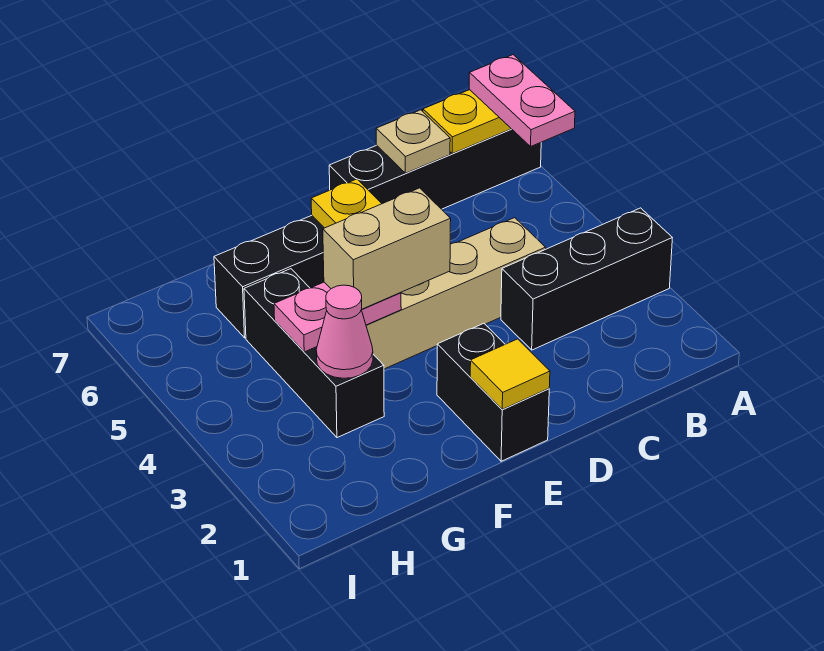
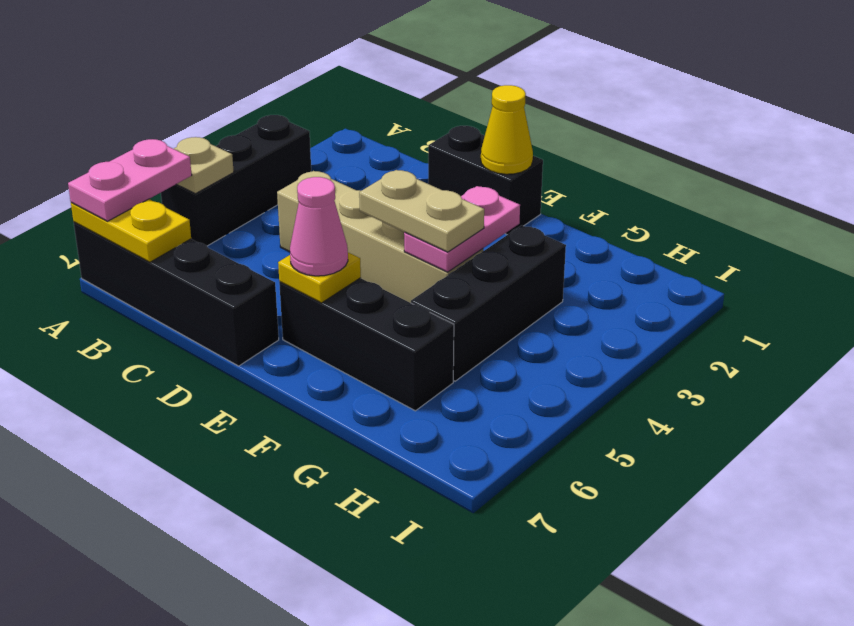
black 1x3 brick [501,208,672,350] -> black 1x3 brick turned to [161,115,311,246]
tan 1x1 plate [376,110,450,173] -> tan 1x1 plate moved to [174,137,234,194]
black 1x2 brick [437,323,549,461] -> black 1x2 brick turned to [428,126,543,235]
yellow 1x1 tile [470,339,550,409] -> yellow 1x1 cone [481,85,533,174]
tan 1x2 brick [323,188,451,310] -> tan 1x2 plate [359,170,484,252]
pink 1x2 plate [274,282,401,352] -> pink 1x2 plate turned to [404,186,520,272]
pink 1x1 cone [316,285,373,378] -> pink 1x1 cone moved to [290,177,348,276]

